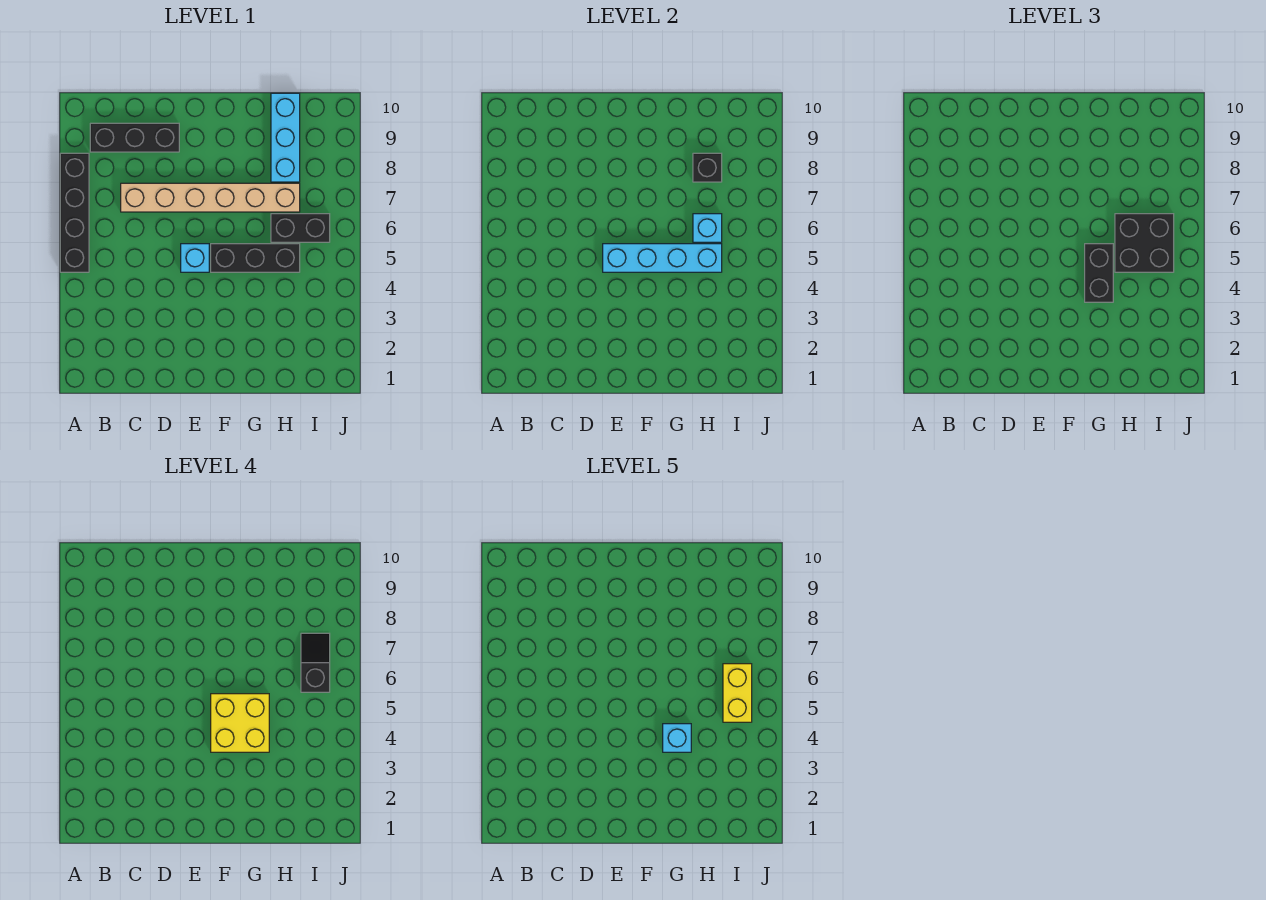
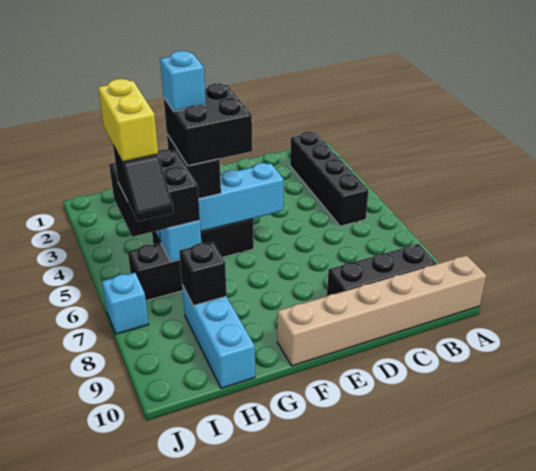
black 1x4 brick [60,153,89,272] -> black 1x4 brick moved to [290,132,368,226]
tan 1x6 brick [121,183,300,212] -> tan 1x6 brick moved to [277,255,486,366]
cyan 1x1 brick [181,244,209,272] -> cyan 1x1 brick moved to [102,273,149,334]
yellow 2x2 brick [211,694,269,752] -> black 2x2 brick [164,83,252,165]

